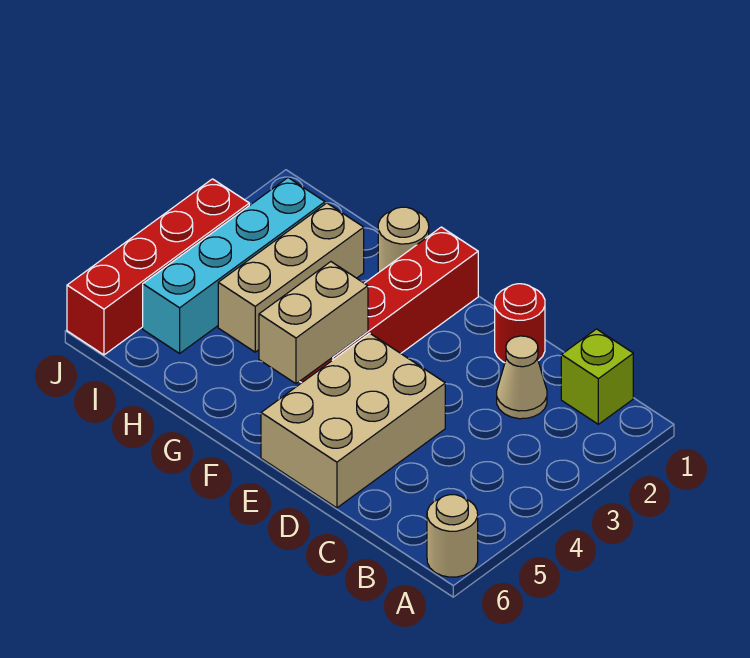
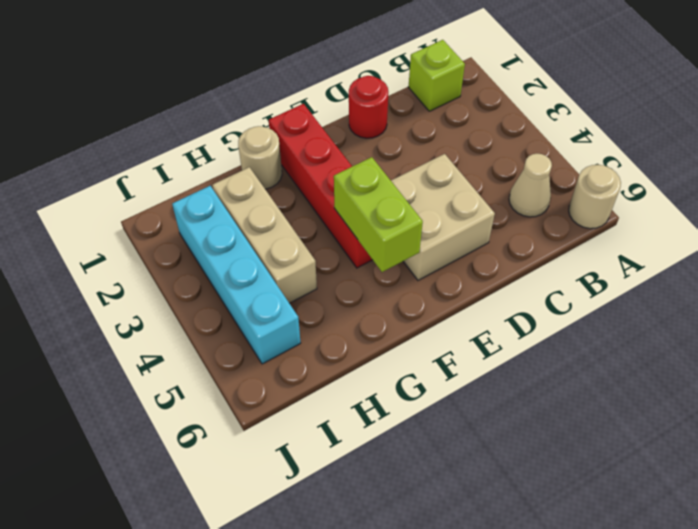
tan 1x1 cone [497,336,547,419] -> tan 1x1 cone moved to [509,154,552,217]
tan 2x3 brick [261,333,445,508] -> tan 2x2 brick [391,154,495,280]
tan 1x2 brick [259,262,368,384] -> lime 1x2 brick [334,157,423,272]
red 1x4 brick [67,179,249,355] -> none

